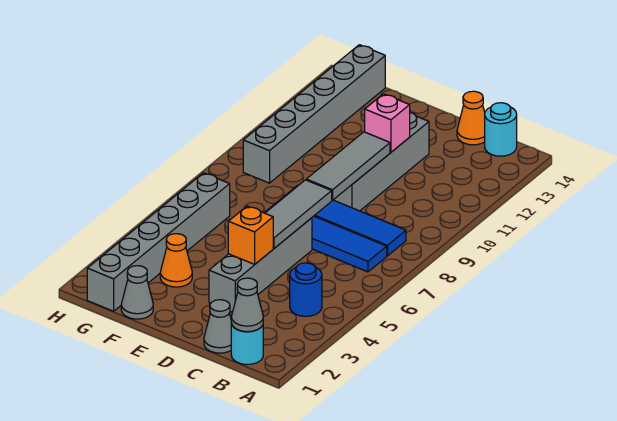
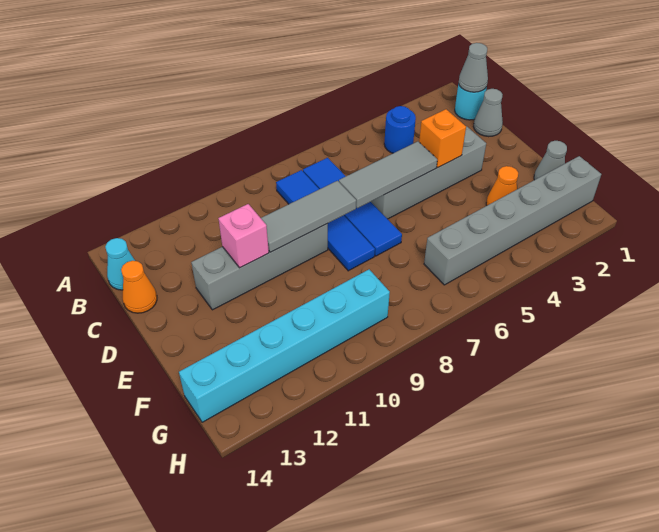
cyan 1x1 round brick [485,103,517,156] -> cyan 1x1 cone [105,238,135,290]
grey 1x6 brick [243,45,385,183] -> cyan 1x6 brick [179,269,390,422]

